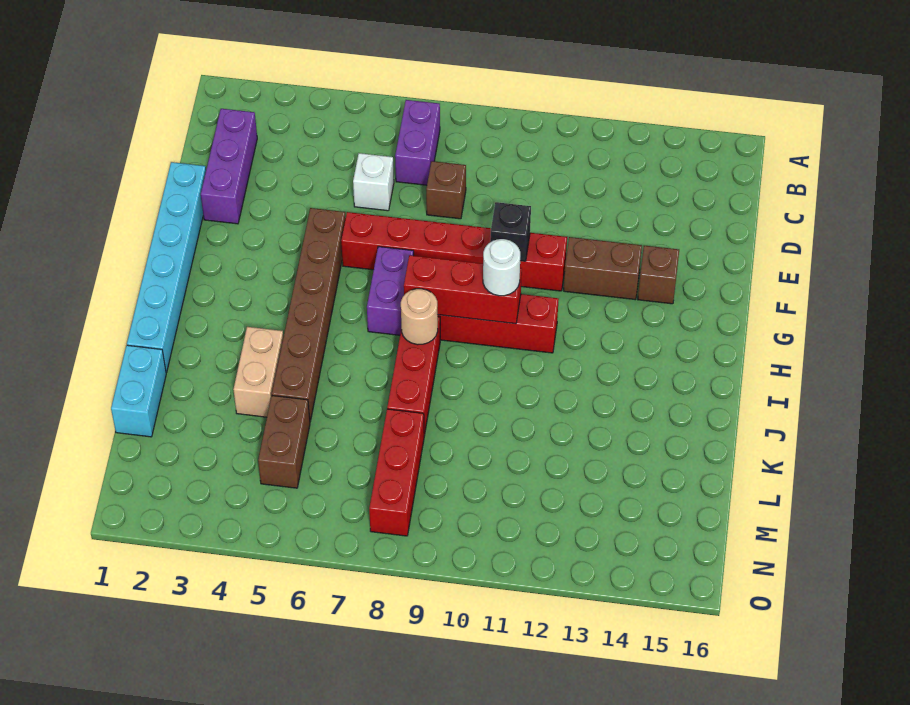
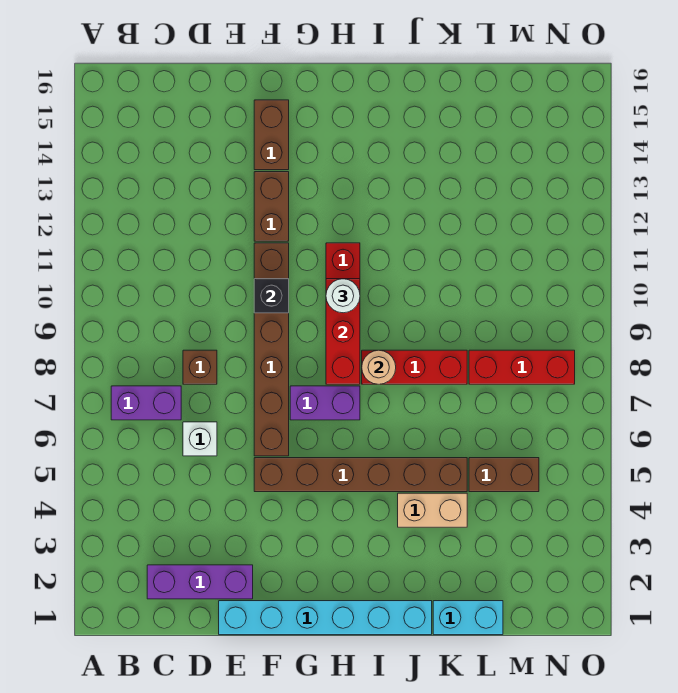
red 1x6 brick [341,212,567,291] -> brown 1x6 brick [254,243,289,456]
brown 1x1 brick [638,246,679,304] -> brown 1x2 brick [254,100,289,170]

